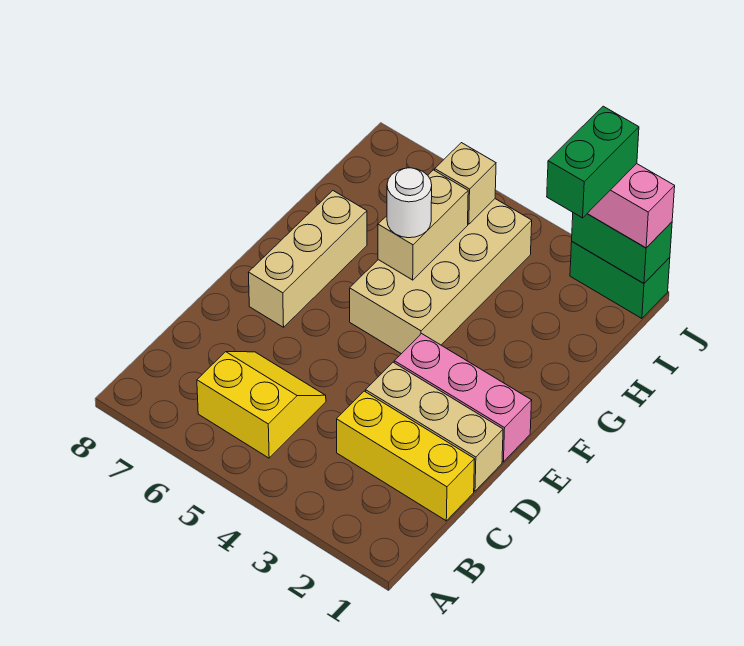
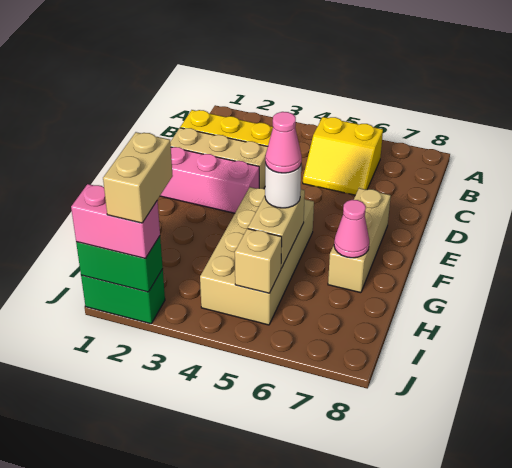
none -> pink 1x1 cone [265,112,302,173]
none -> pink 1x1 cone [334,200,369,258]
green 1x2 brick [547,106,639,218] -> tan 1x2 brick [103,132,173,223]

